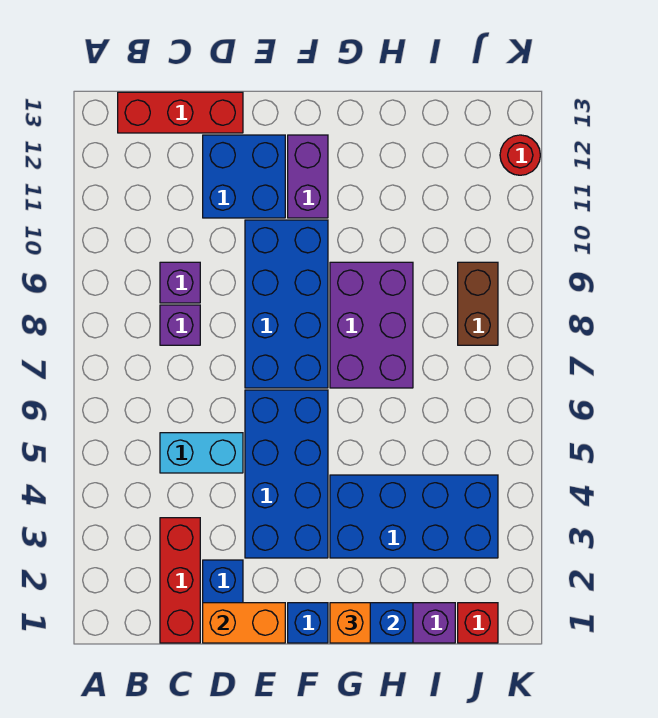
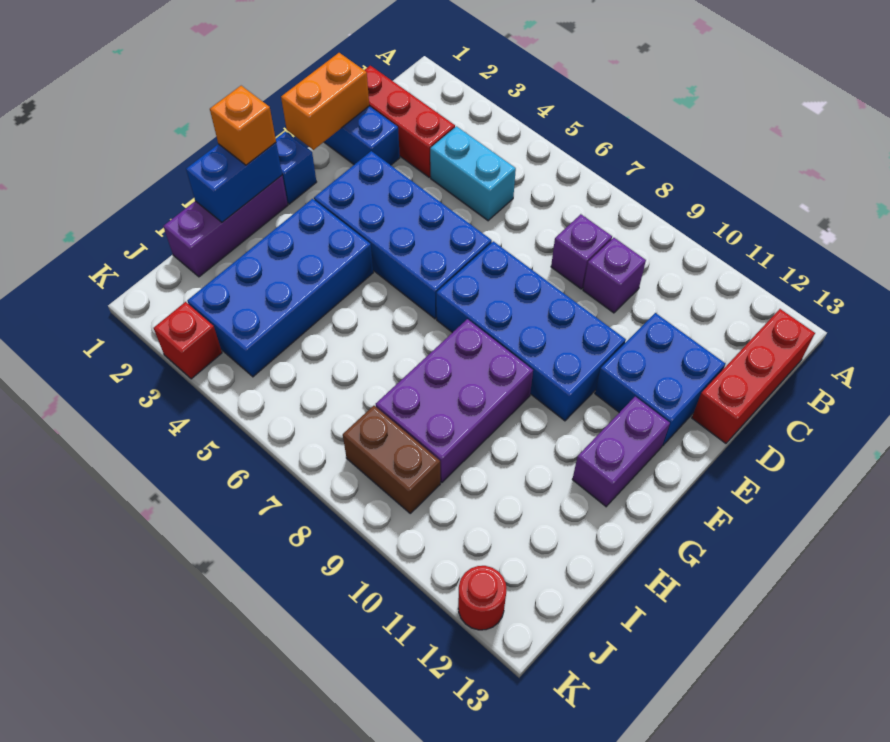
cyan 1x2 brick [160,433,243,473] -> cyan 1x2 brick turned to [430,126,516,221]
purple 1x2 brick [288,135,328,218] -> purple 1x2 brick turned to [572,397,670,507]
purple 2x3 brick [330,262,413,388] -> purple 2x3 brick turned to [376,319,533,483]
red 1x1 brick [458,603,498,643] -> red 1x1 brick moved to [154,302,222,379]

